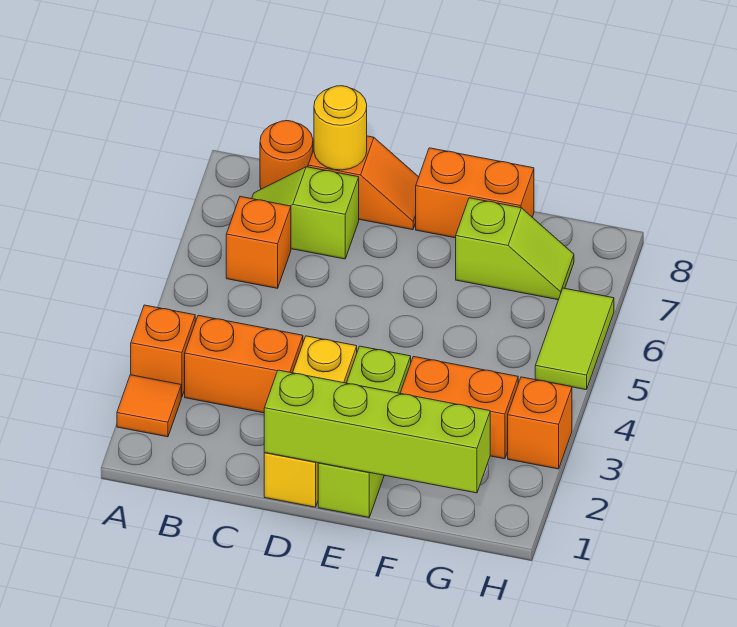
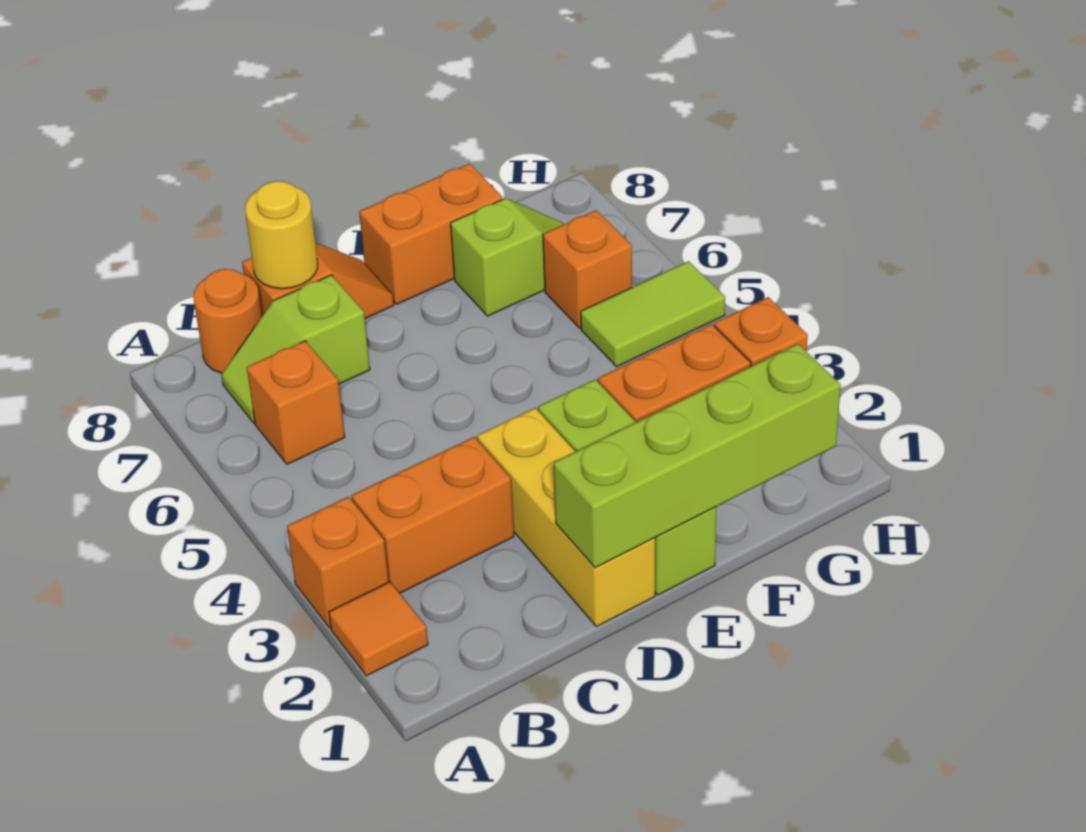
none -> orange 1x1 brick [543,210,632,328]
lime 1x2 tile [535,288,614,390] -> lime 1x2 tile turned to [581,261,725,367]

